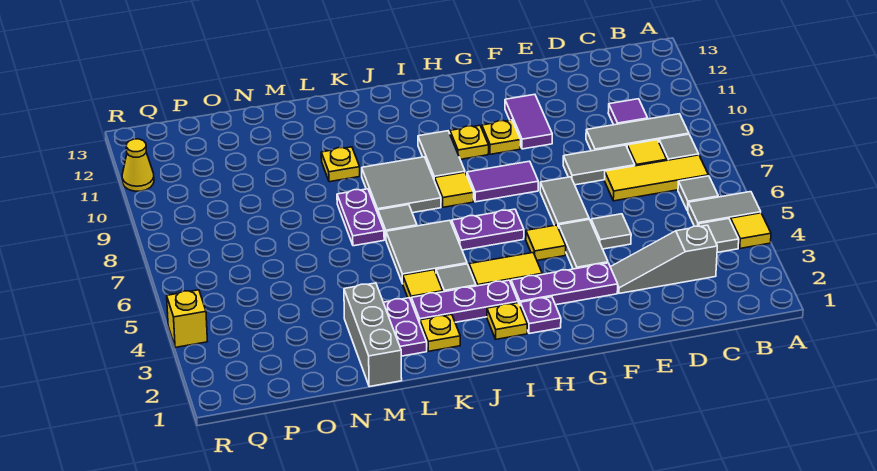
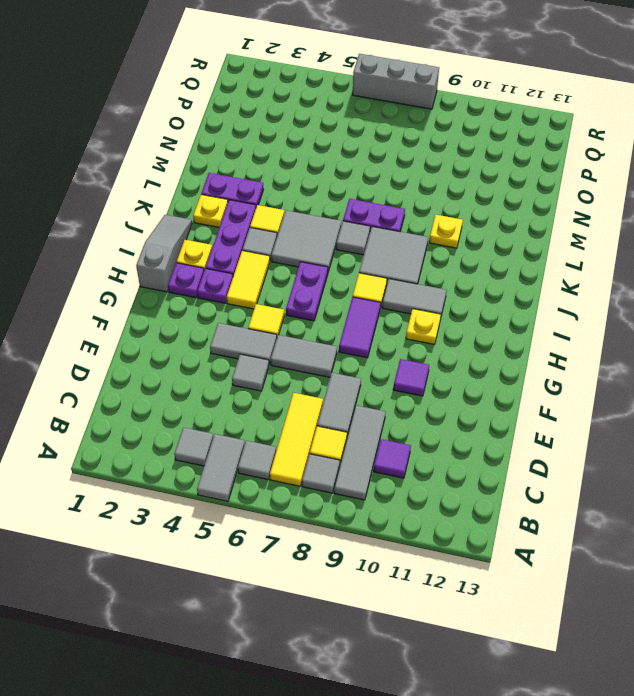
yellow 1x1 tile [730,213,771,248] -> none
grey 1x3 slope [611,225,717,293] -> grey 1x3 slope moved to [136,215,192,292]
purple 1x3 plate [511,263,618,305] -> purple 1x1 plate [197,268,233,303]
purple 1x2 tile [505,94,552,149] -> purple 1x1 tile [393,359,429,396]
yellow 1x1 plate [482,120,521,154] -> none
grey 1x3 brick [344,283,402,387] -> grey 1x3 brick moved to [353,54,439,109]
yellow 1x1 brick [167,290,207,348] -> none
yellow 1x1 cone [122,139,154,191] -> none

